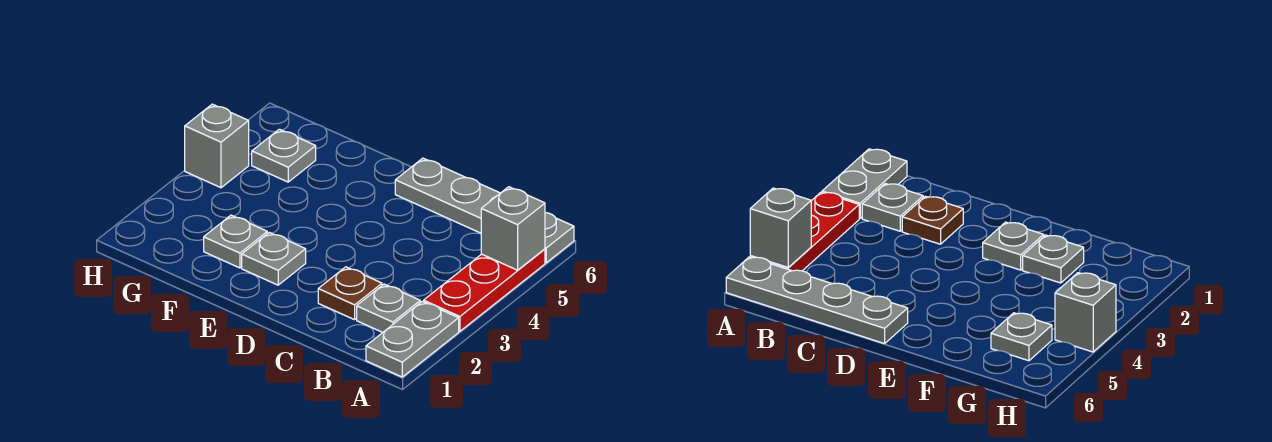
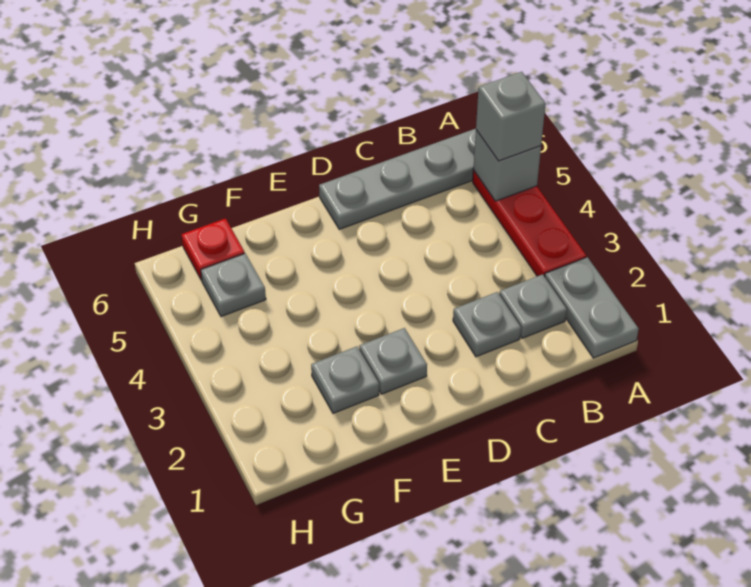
brown 1x1 plate [318,267,382,320] -> grey 1x1 plate [453,292,521,357]
none -> red 1x1 plate [181,219,245,280]
grey 1x1 brick [185,104,249,188] -> grey 1x1 brick moved to [476,72,546,161]

